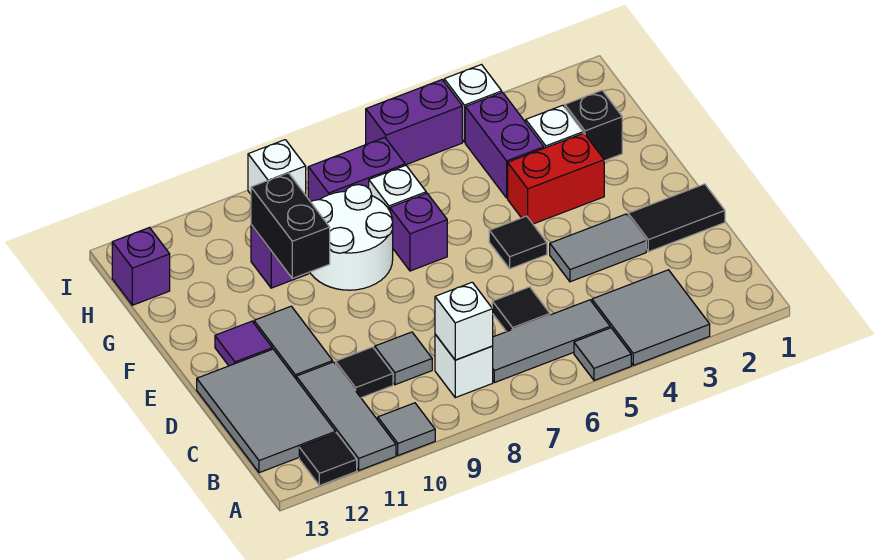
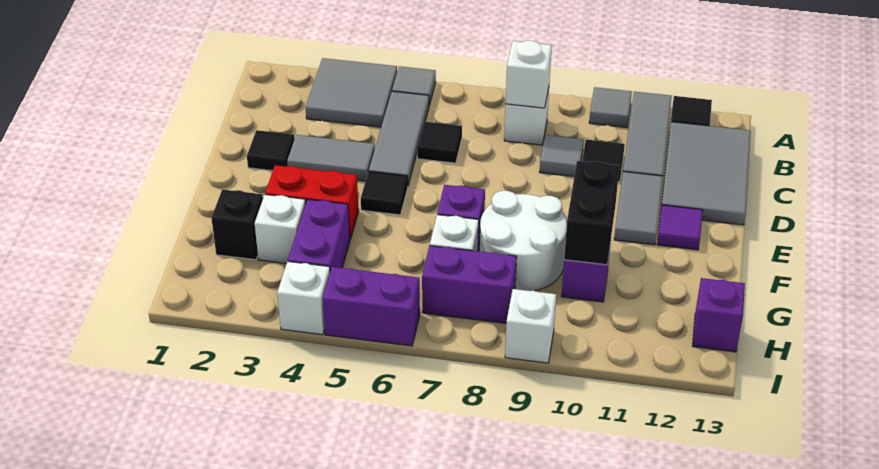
grey 1x3 tile [493,300,610,383] -> grey 1x3 tile turned to [369,91,429,185]
black 1x2 tile [628,184,725,252] -> black 1x1 tile [247,130,294,171]

